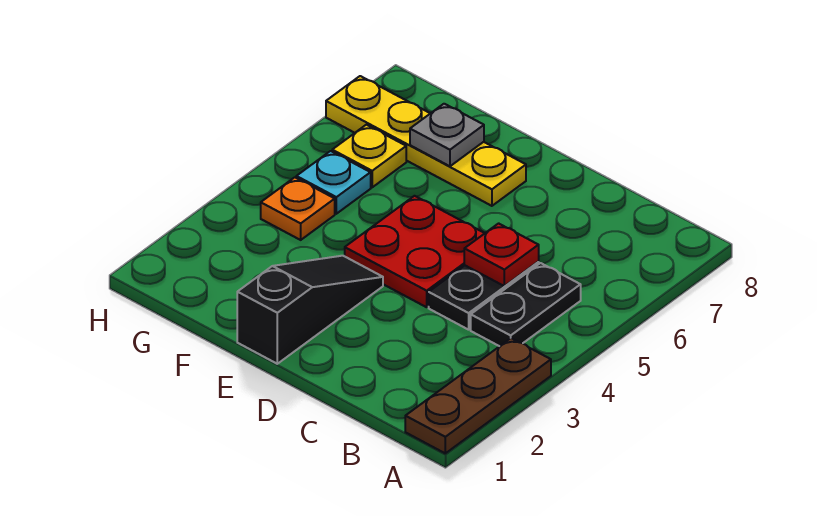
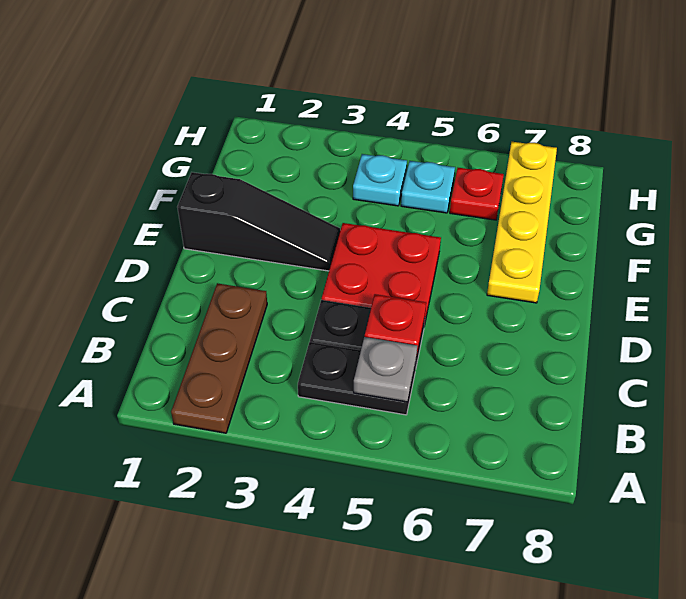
brown 1x3 plate [405,338,551,453] -> brown 1x3 plate turned to [171,283,267,433]
grey 1x1 plate [410,104,484,166] -> grey 1x1 plate moved to [354,337,418,402]
orange 1x1 plate [261,177,335,240] -> cyan 1x1 plate [353,154,407,206]
yellow 1x1 plate [332,125,406,187] -> red 1x1 plate [450,168,504,220]

